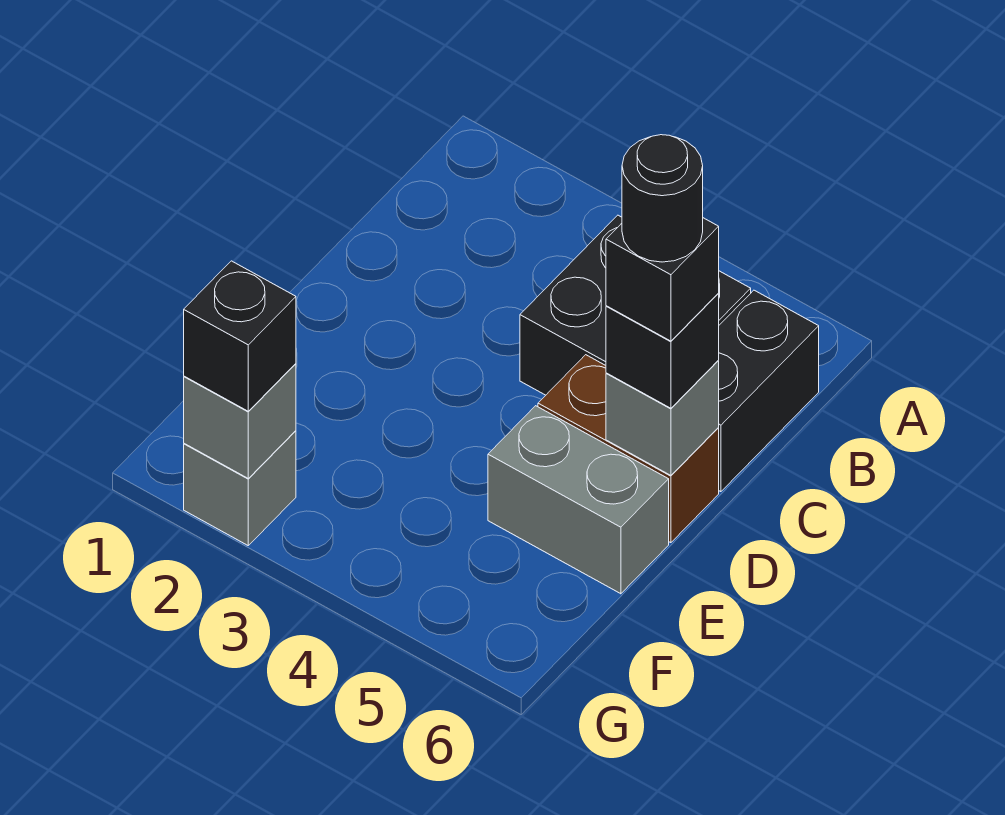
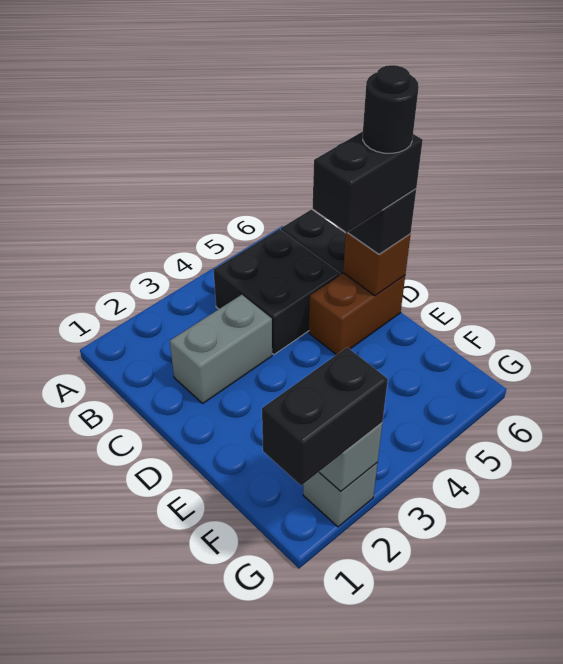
grey 1x1 brick [606,361,719,475] -> brown 1x1 brick [343,232,411,296]
black 1x1 brick [606,218,719,341] -> black 1x2 brick [313,131,423,233]
grey 1x2 brick [488,406,669,594] -> grey 1x2 brick moved to [170,295,272,403]
black 1x1 brick [184,261,296,411] -> black 1x2 brick [262,347,388,486]

